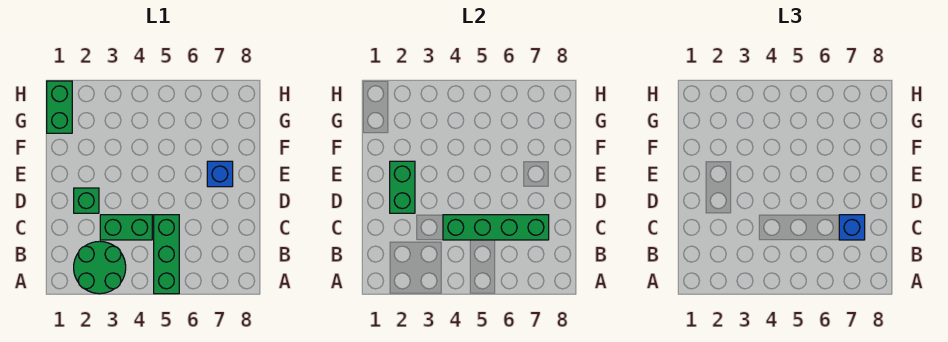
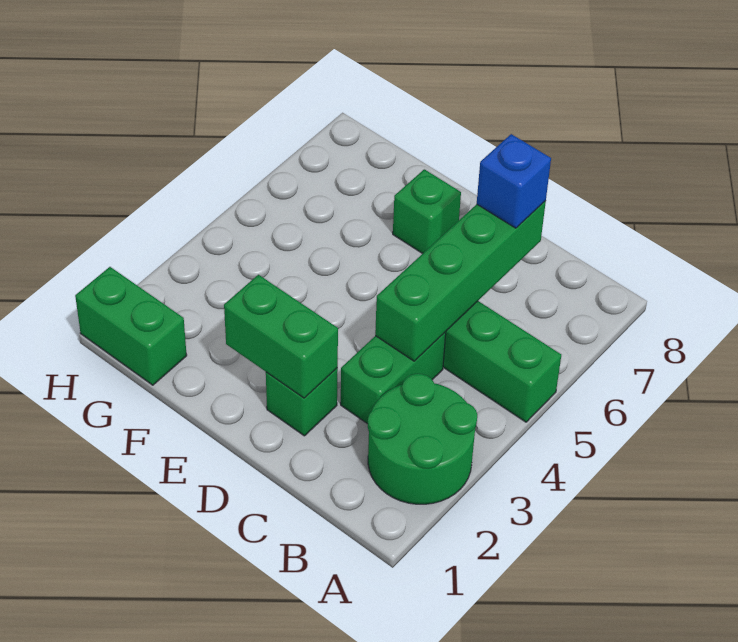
blue 1x1 brick [207,161,233,187] -> green 1x1 brick [393,169,461,254]

